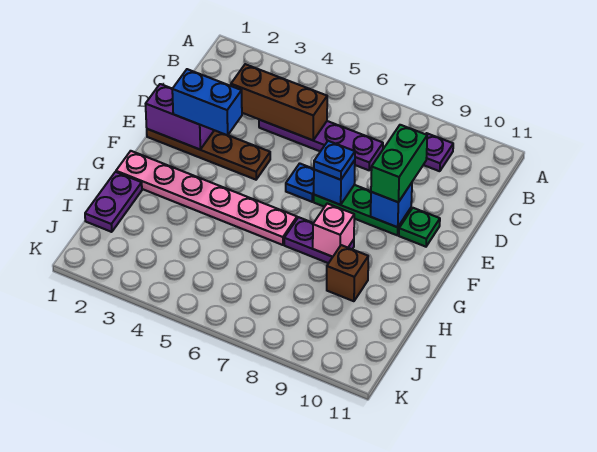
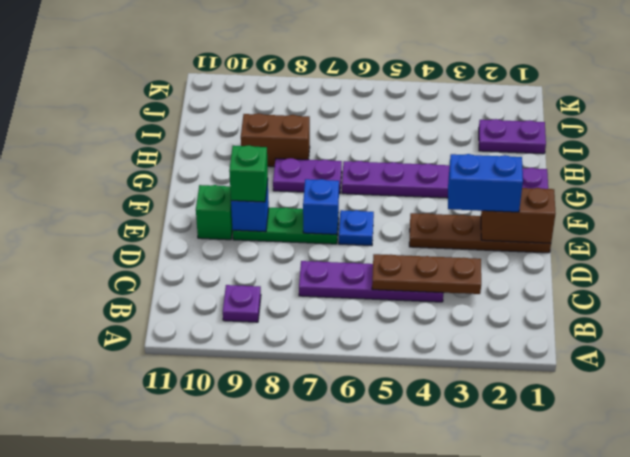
brown 1x3 brick [231,64,327,140] -> brown 1x3 plate [372,254,481,294]
green 1x2 brick [371,125,427,202] -> green 1x1 brick [229,145,268,202]
purple 1x2 brick [146,84,214,149] -> brown 1x2 brick [481,188,556,243]
blue 1x1 plate [314,141,355,180] -> none
green 1x1 plate [399,208,440,247] -> green 1x1 brick [196,185,233,240]
pink 1x6 plate [116,151,297,245] -> purple 1x6 plate [342,161,548,198]
pink 1x1 brick [313,203,354,257] -> none
purple 1x2 plate [85,172,142,232] -> purple 1x2 plate turned to [479,119,546,154]
brown 1x1 brick [327,245,368,301] -> brown 1x2 brick [241,113,310,167]

